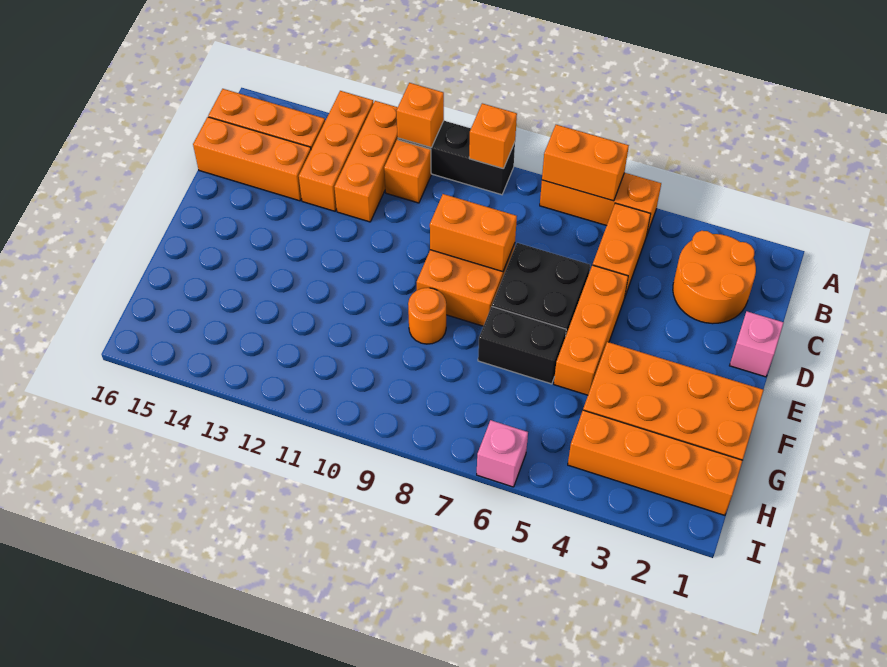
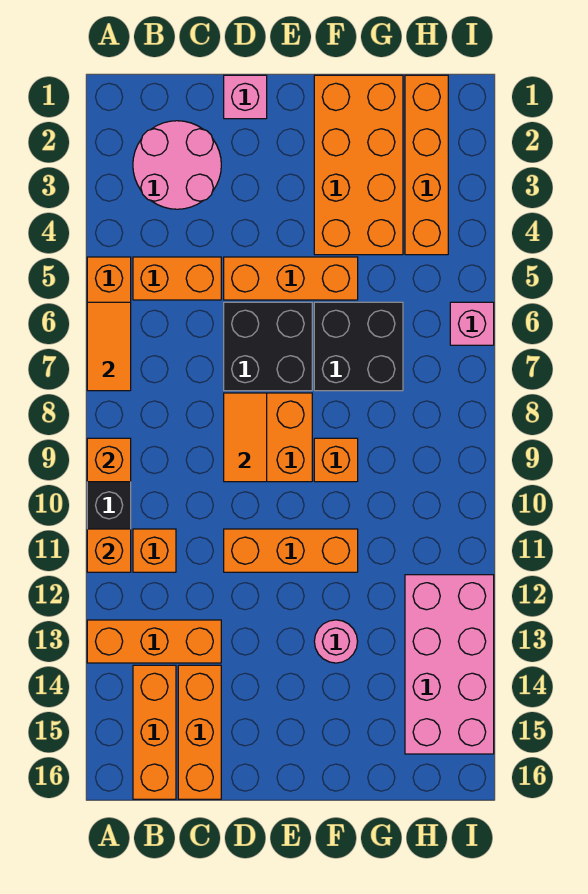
orange 1x2 brick [542,125,629,201] -> orange 1x2 tile [87,302,131,391]
orange 1x3 brick [335,101,398,222] -> orange 1x3 brick moved to [224,529,358,572]
orange 2x2 round brick [673,231,756,324] -> pink 2x2 round brick [133,121,221,209]
orange 1x2 brick [430,194,517,272] -> orange 1x2 tile [224,393,267,482]
black 1x2 brick [478,307,566,384] -> black 2x2 brick [314,302,403,391]
orange 1x1 round brick [408,288,446,344] -> orange 1x1 brick [314,438,358,482]
none -> pink 1x1 round brick [314,620,358,663]
none -> pink 2x4 brick [405,575,494,754]

